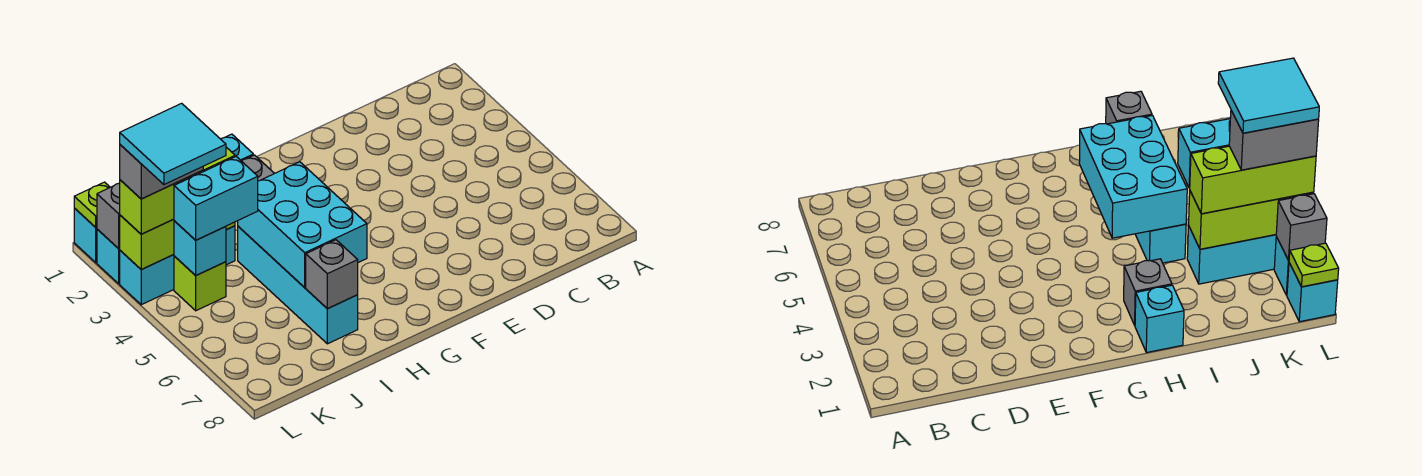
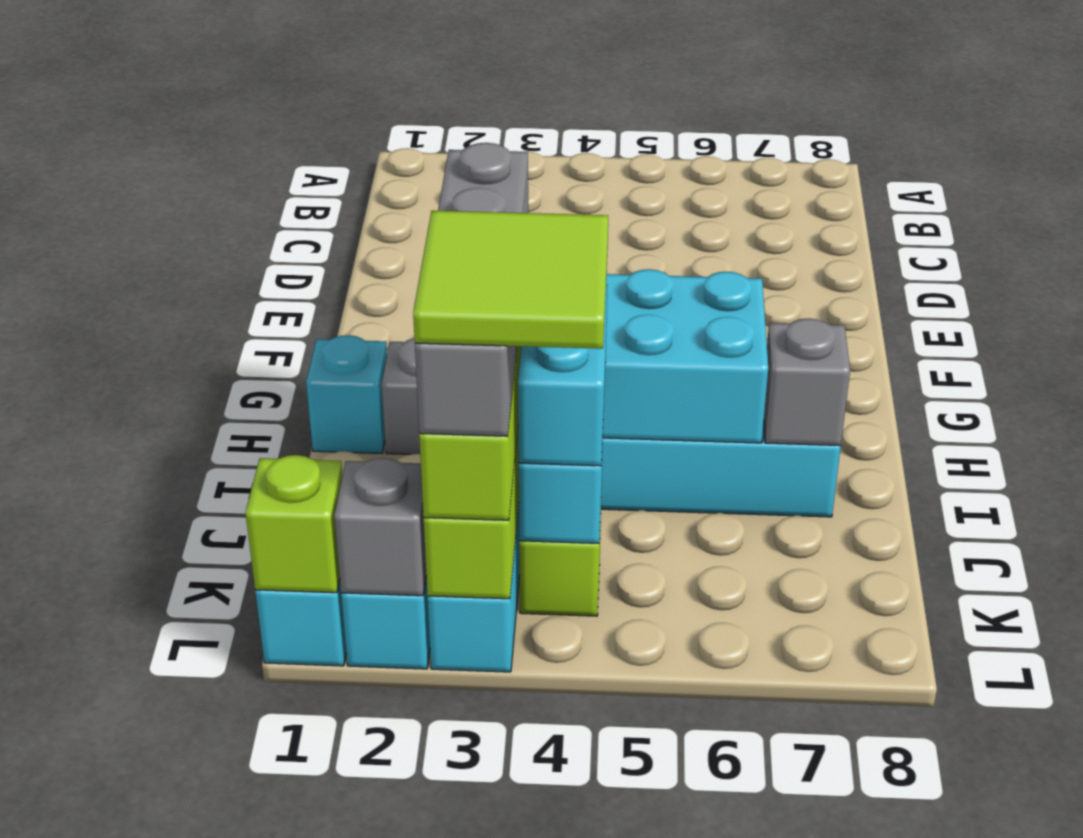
grey 1x2 brick [120,145,203,199] -> grey 1x4 brick [415,143,528,436]
cyan 2x2 tile [120,103,226,184] -> lime 2x2 tile [413,211,608,349]
lime 1x1 plate [74,182,110,227] -> lime 1x1 brick [245,455,343,593]

